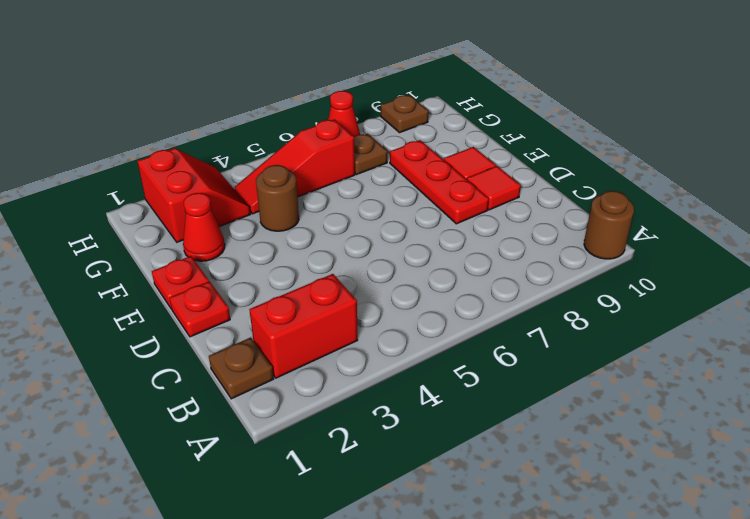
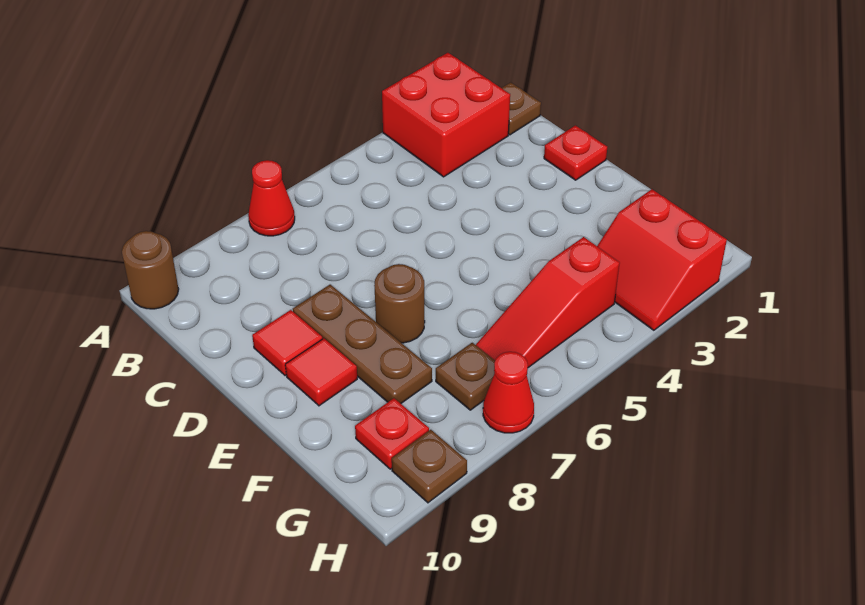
red 1x2 brick [249,274,358,378] -> red 2x2 brick [382,53,510,177]
red 1x3 plate [390,140,489,224] -> brown 1x3 plate [293,285,432,403]
red 1x1 plate [152,256,209,309] -> red 1x1 plate moved to [355,398,429,469]
red 1x1 cone [183,193,225,261] -> red 1x1 cone moved to [248,160,295,236]
brown 1x1 round brick [256,165,299,231] -> brown 1x1 round brick moved to [374,264,425,343]
red 1x3 slope [235,119,355,214] -> red 1x3 slope turned to [476,237,620,368]

